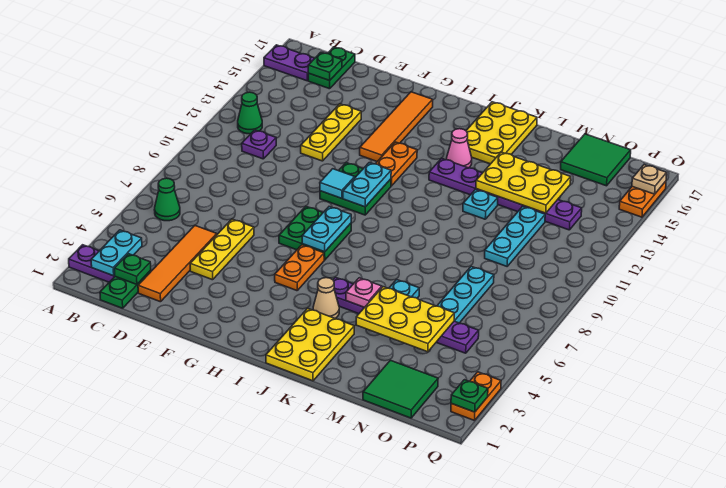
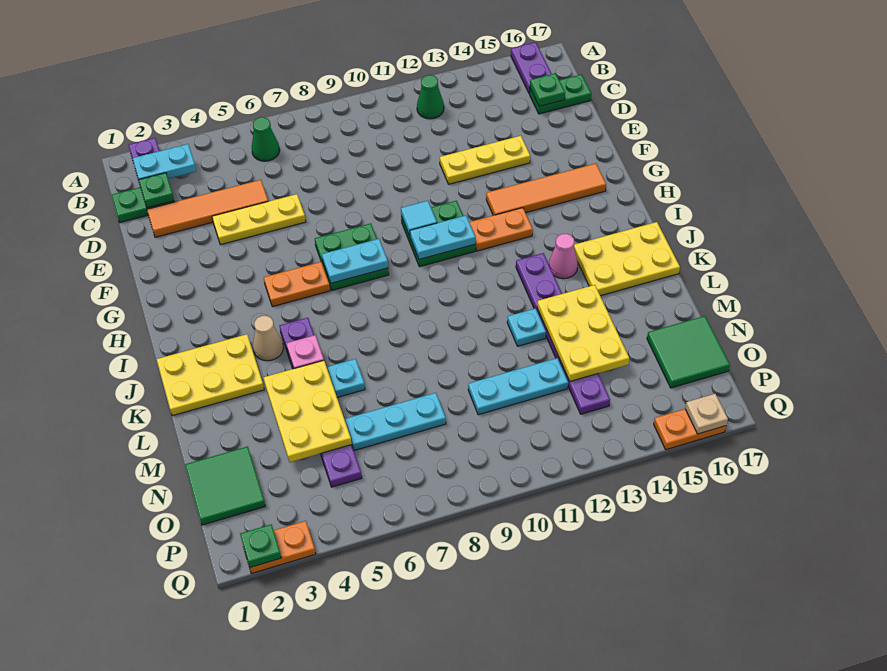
purple 1x1 plate [242,130,276,159] -> none

